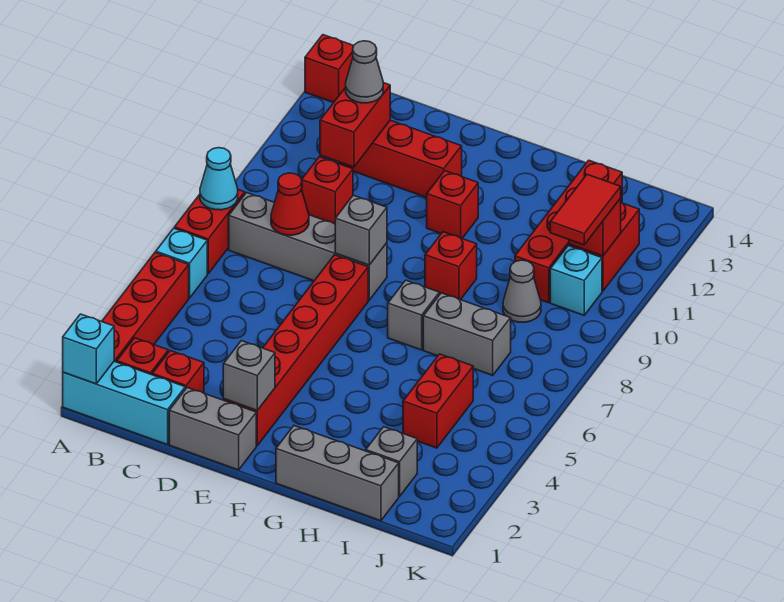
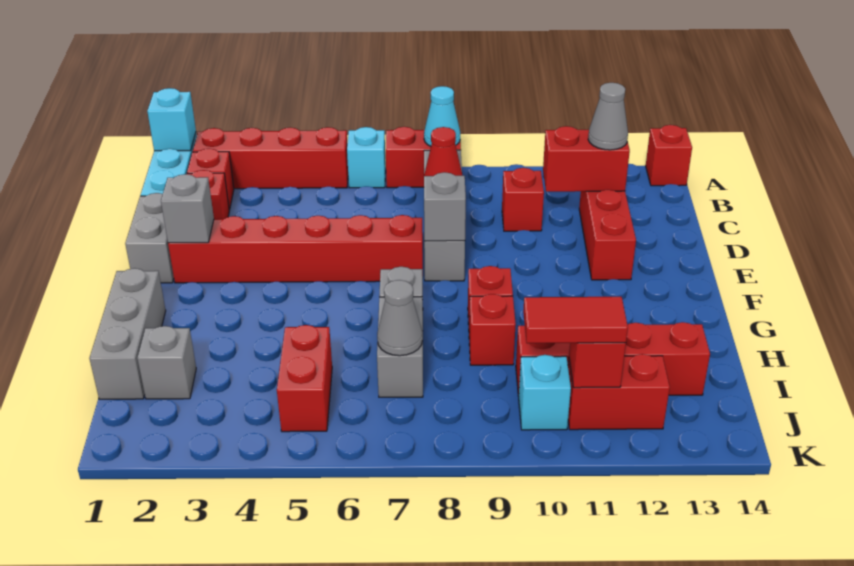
red 1x1 brick [427,171,478,238] -> red 1x1 brick moved to [469,294,516,365]
red 1x2 brick [403,354,473,448] -> red 1x2 brick turned to [277,325,332,432]
grey 1x1 cone [503,260,541,322] -> grey 1x1 cone moved to [377,280,423,356]

